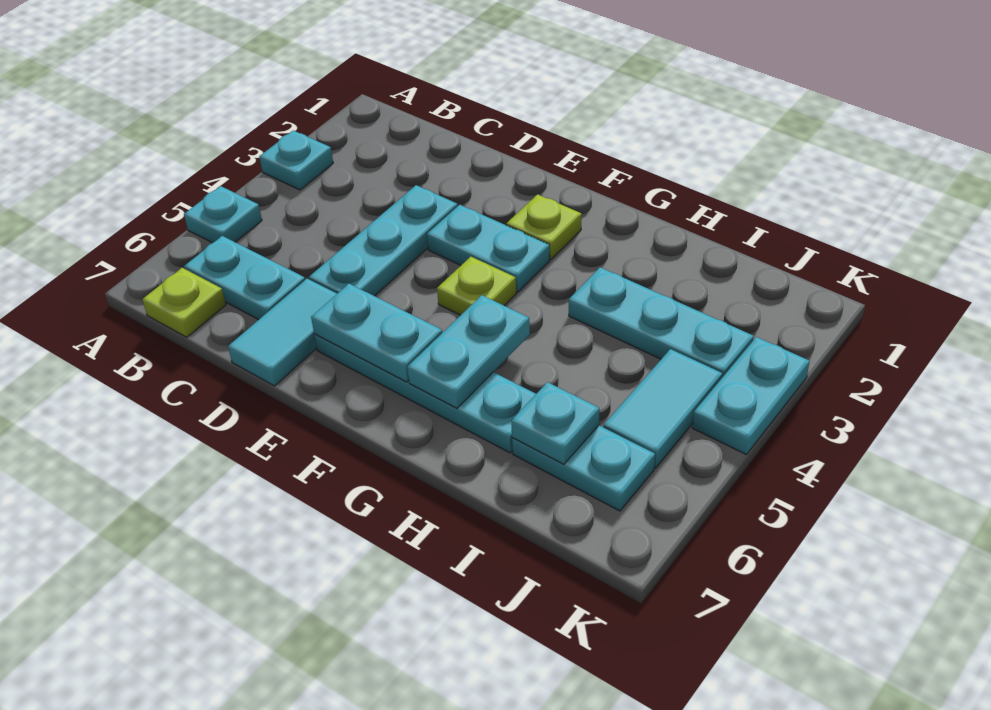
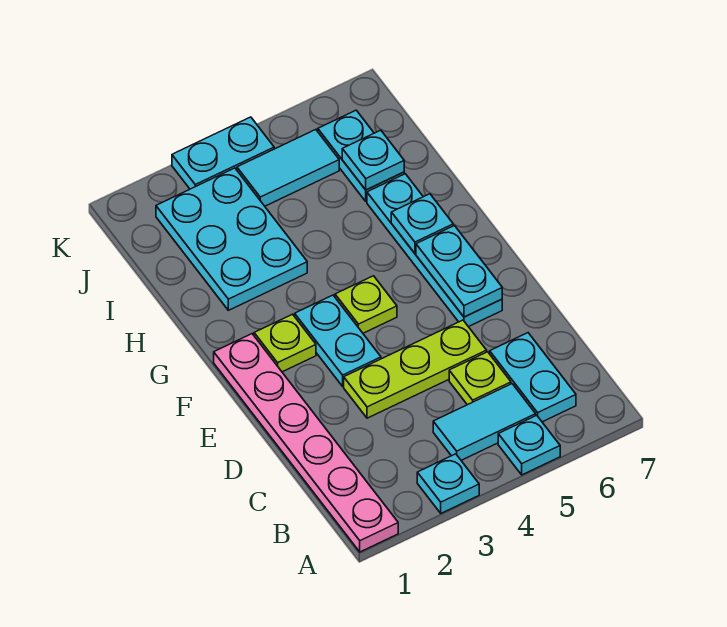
none -> pink 1x6 plate [214,334,398,552]
lime 1x1 plate [142,268,226,337] -> lime 1x1 plate moved to [449,352,511,405]
cyan 1x3 plate [309,185,458,296] -> lime 1x3 plate [344,320,487,418]
cyan 1x2 tile [228,279,337,386] -> cyan 1x2 tile moved to [433,384,536,460]
cyan 1x2 plate [407,295,530,408] -> cyan 1x1 plate [391,194,453,253]
cyan 1x3 plate [569,267,754,377] -> cyan 2x3 plate [156,168,307,310]

